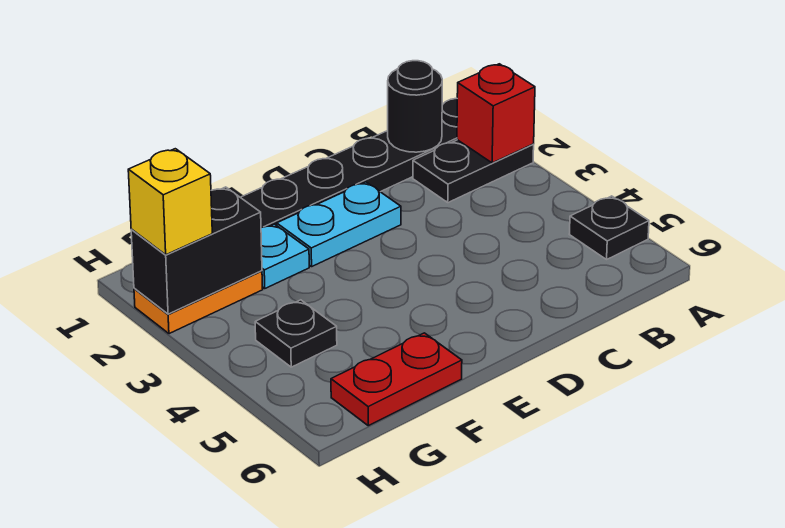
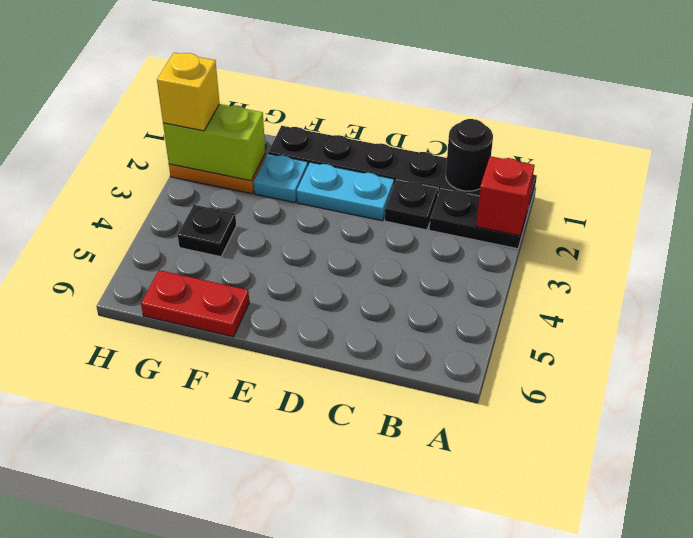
black 1x1 plate [569,196,649,259] -> black 1x1 plate moved to [385,180,438,230]
black 1x2 brick [131,187,262,314] -> lime 1x2 brick [163,104,265,181]

